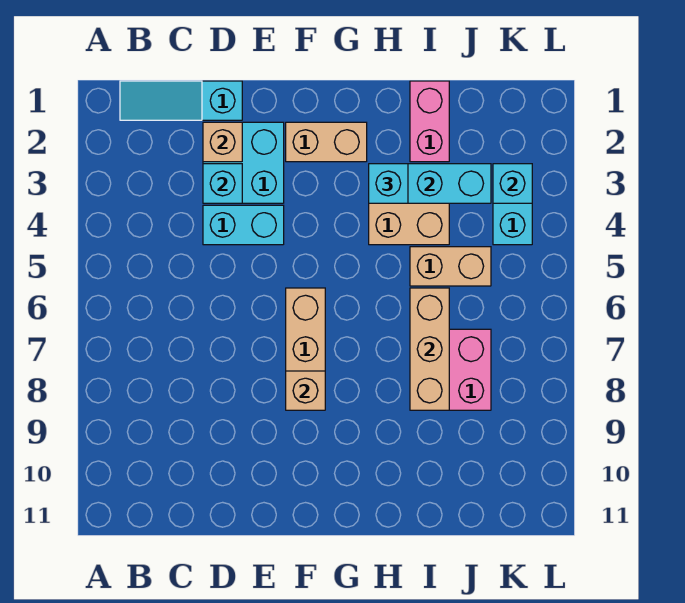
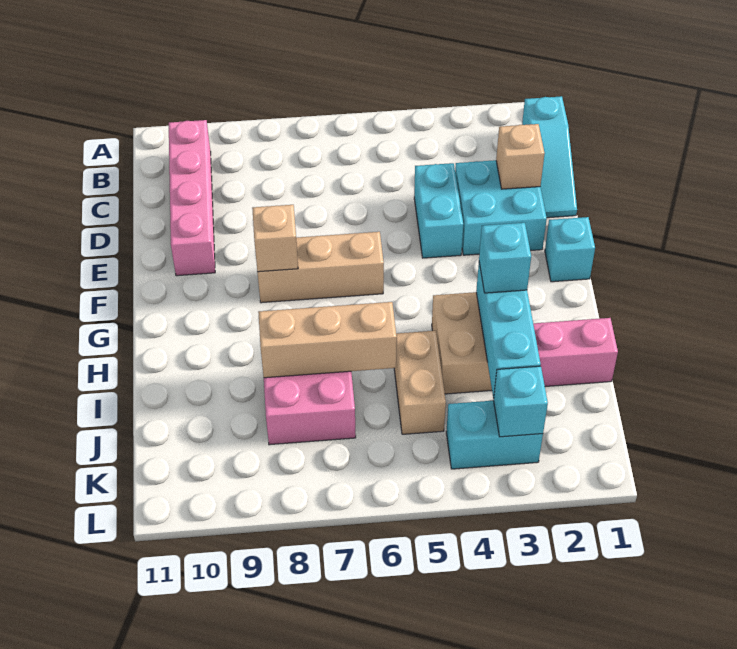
cyan 1x3 slope [120,81,242,120] -> cyan 1x3 slope turned to [522,96,577,218]
none -> pink 1x4 brick [169,120,215,276]
cyan 1x1 brick [203,164,242,203] -> cyan 1x1 brick moved to [545,217,595,282]
tan 1x2 brick [286,122,367,162] -> none

